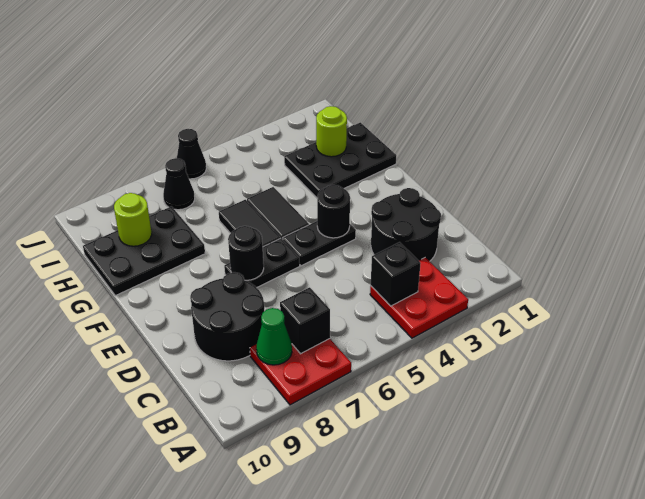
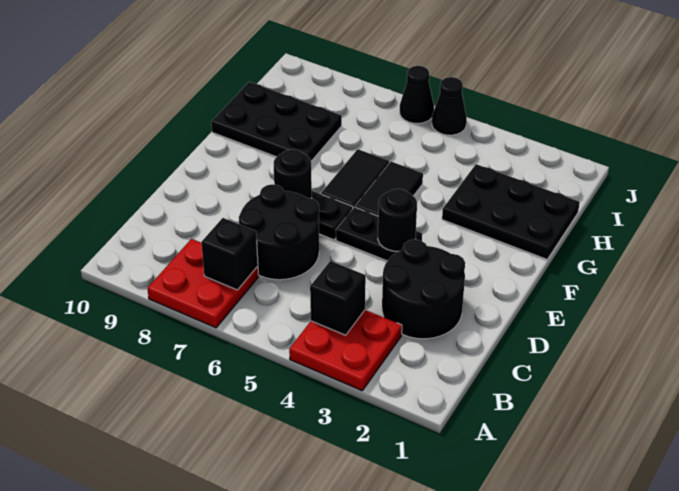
green 1x1 cone [256,308,292,365] -> none
black 2x2 round brick [190,272,264,361] -> black 2x2 round brick moved to [239,184,319,280]
lime 1x1 round brick [316,106,347,157] -> none
lime 1x1 round brick [114,193,152,246] -> none
black 1x1 cone [163,158,195,210] -> black 1x1 cone moved to [432,77,467,135]

